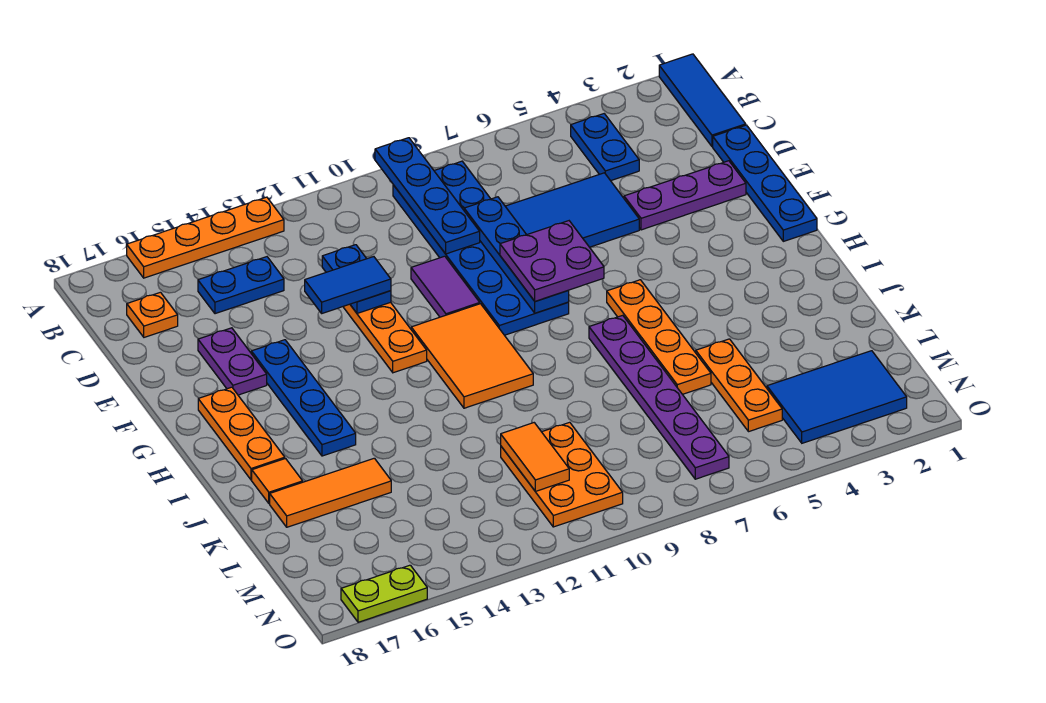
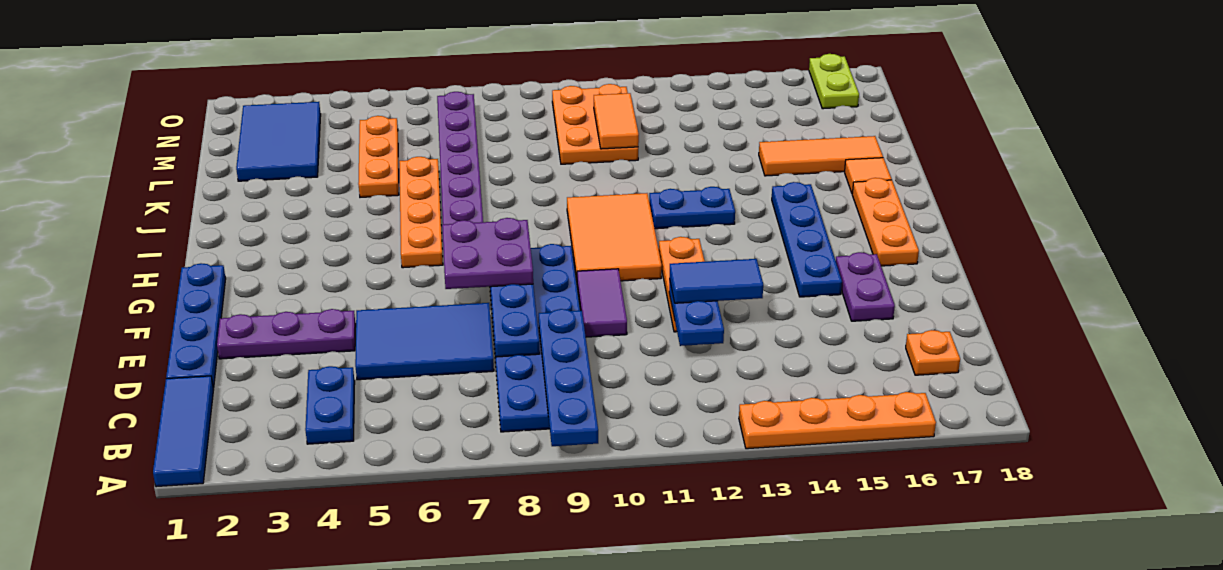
blue 1x2 plate [198,257,284,314] -> blue 1x2 plate moved to [649,187,735,229]
blue 2x3 tile [767,351,907,443] -> blue 2x3 tile turned to [236,102,321,181]
lime 1x2 plate [341,565,427,622] -> lime 1x2 plate turned to [809,54,859,109]

